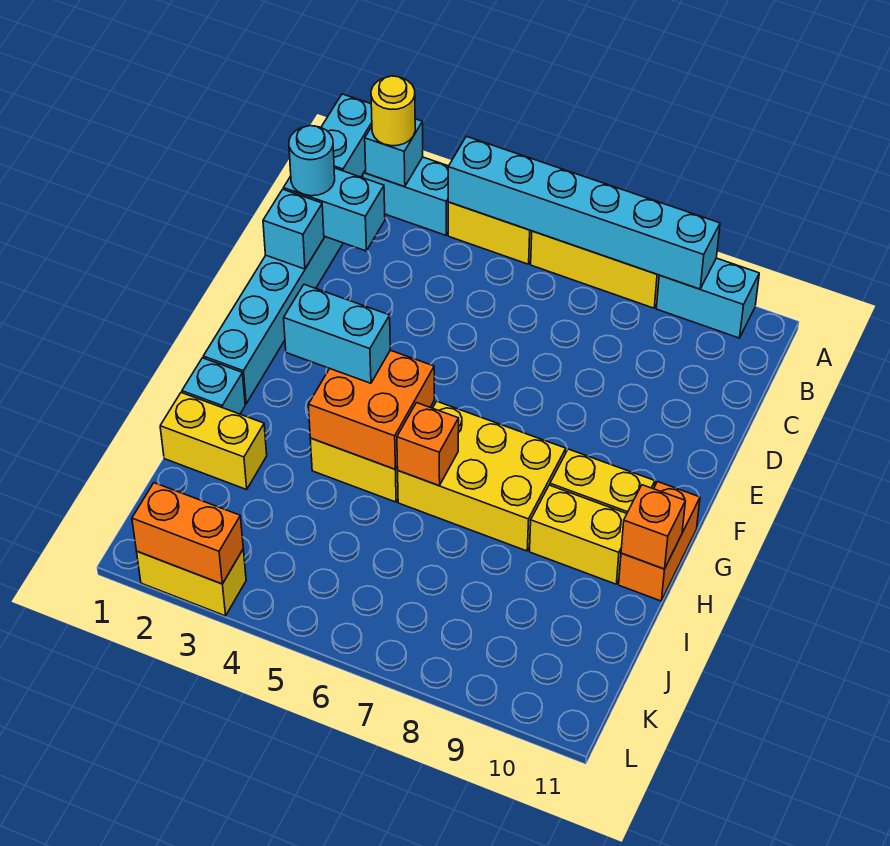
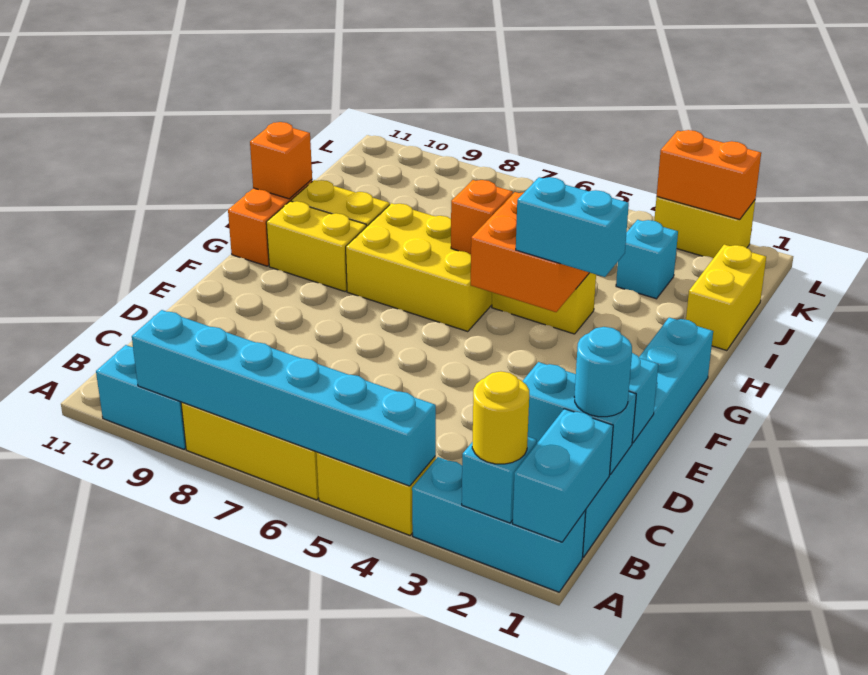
cyan 1x1 brick [182,358,245,414] -> cyan 1x1 brick moved to [616,220,678,299]
yellow 1x2 brick [160,393,267,489] -> yellow 1x2 brick turned to [686,245,766,351]

